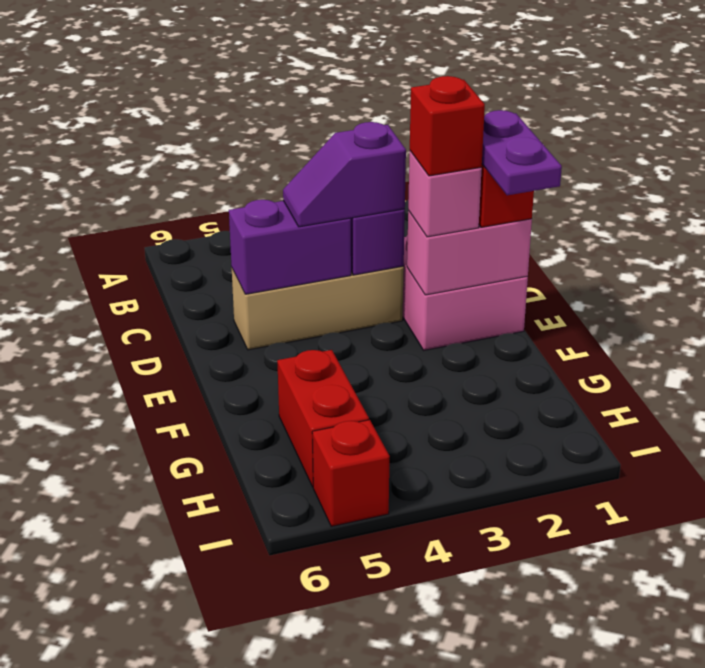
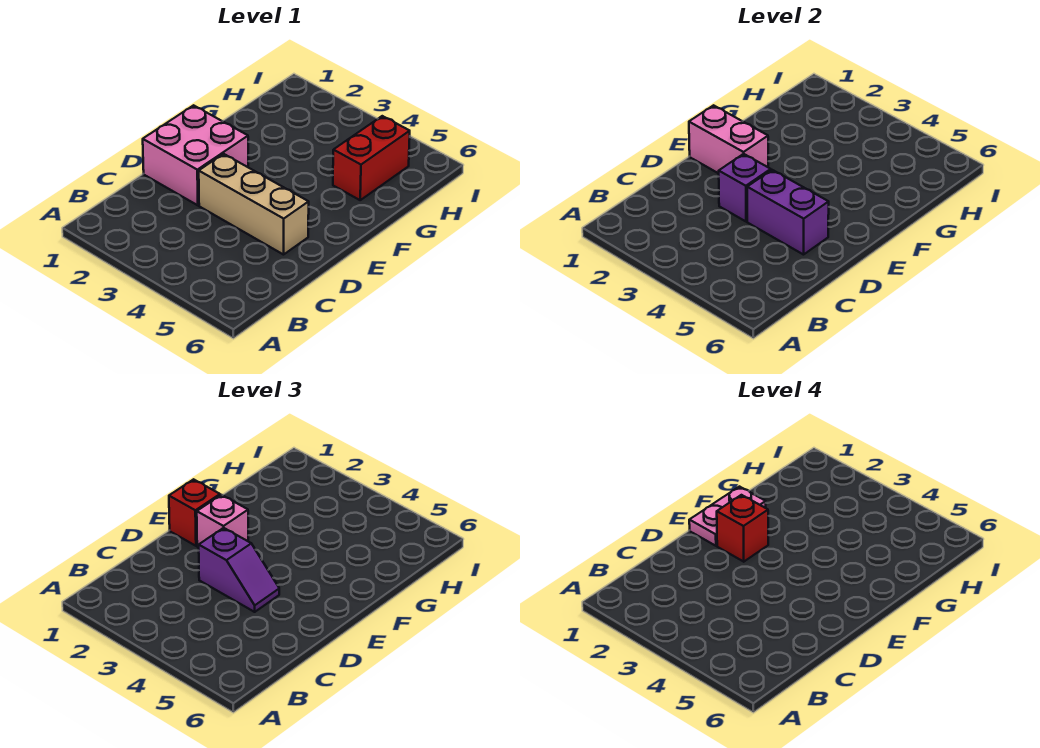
purple 1x2 plate [482,110,562,195] -> pink 1x2 plate [689,487,766,546]
red 1x1 brick [312,420,390,526] -> none

